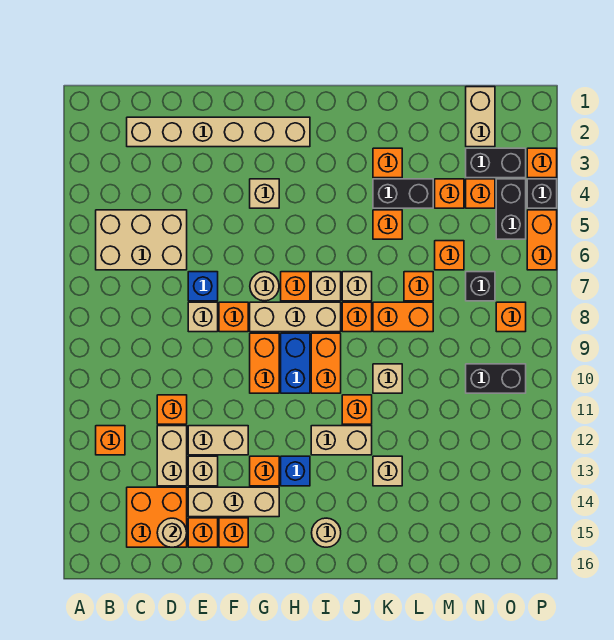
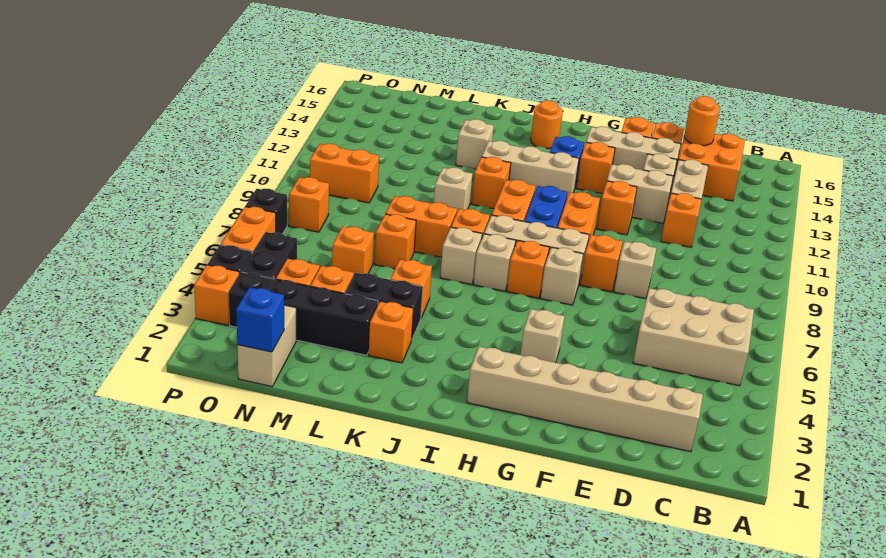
orange 1x1 brick [96,426,125,455] -> orange 1x1 brick moved to [597,181,637,235]
tan 1x1 round brick [157,518,187,547] -> orange 1x1 round brick [684,96,720,146]
blue 1x1 brick [188,272,218,301] -> blue 1x1 brick moved to [236,287,284,352]
tan 1x1 round brick [250,272,279,301] -> tan 1x1 brick [541,247,583,305]
tan 1x2 brick [311,426,372,455] -> tan 1x3 brick [482,141,579,198]
tan 1x1 round brick [312,518,341,547] -> orange 1x1 round brick [531,100,563,149]
black 1x2 brick [466,148,526,178] -> black 1x4 brick [229,272,378,355]
black 1x1 brick [466,272,495,301] -> black 1x1 brick moved to [245,189,287,234]
black 1x2 brick [466,364,526,393] -> orange 1x2 brick [310,143,379,203]

